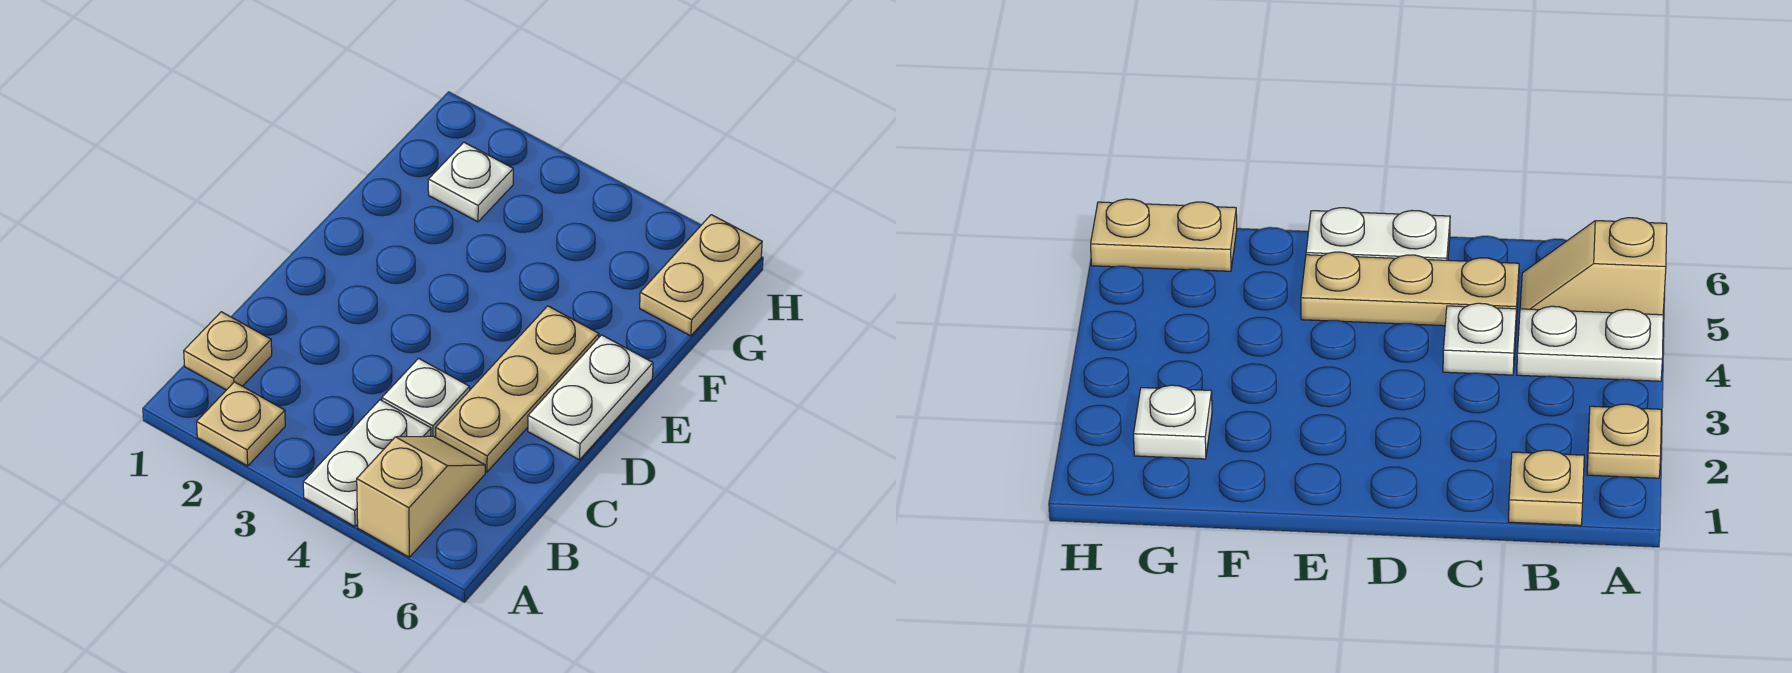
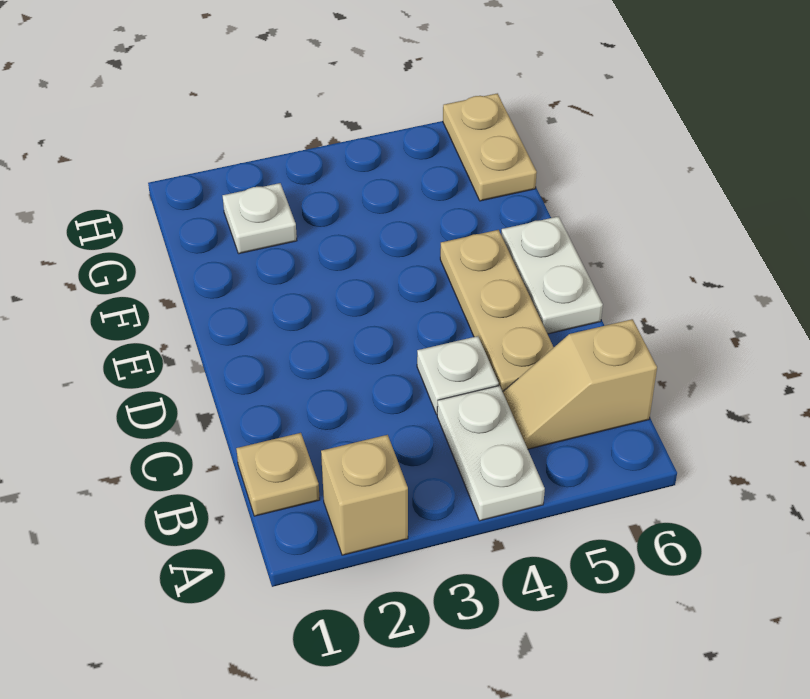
tan 1x1 plate [197,382,285,466] -> tan 1x1 brick [321,435,408,555]
tan 1x2 slope [357,436,485,557] -> tan 1x2 slope turned to [503,319,657,449]

